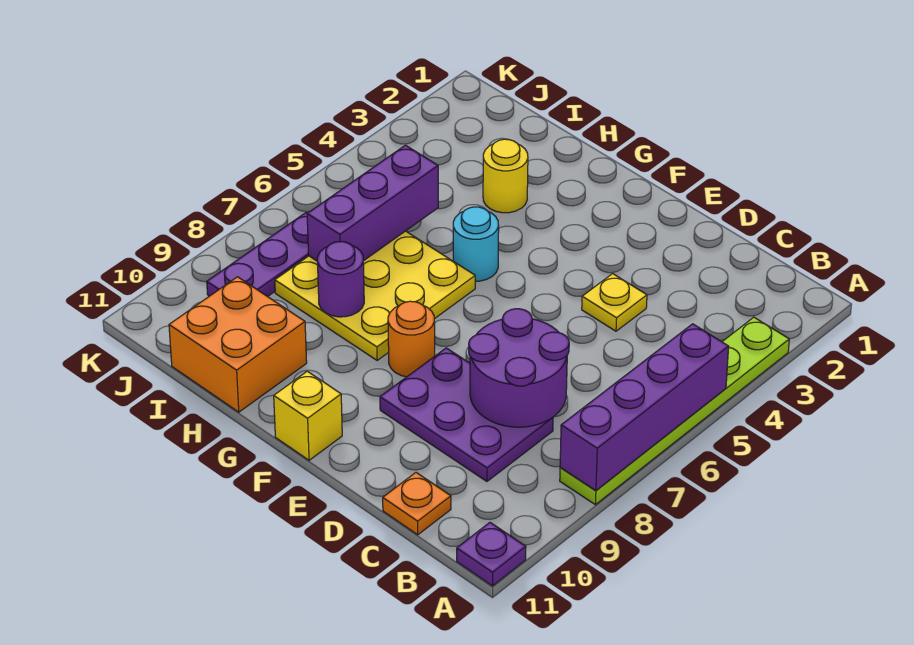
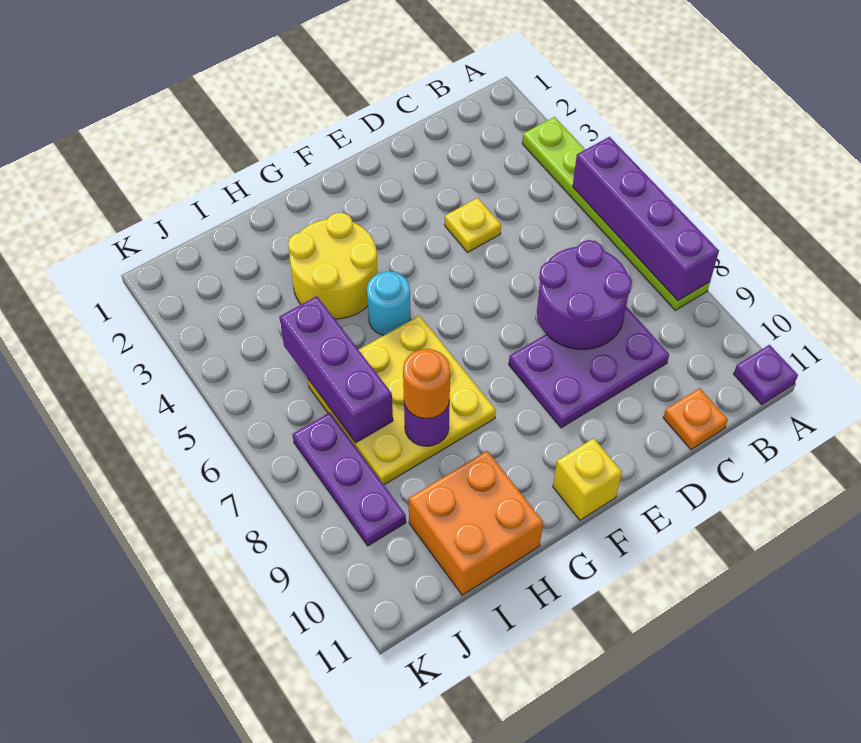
orange 1x1 round brick [388,301,435,377] -> orange 1x1 round brick moved to [403,349,450,419]
yellow 1x1 round brick [483,139,528,213] -> yellow 2x2 round brick [288,212,378,319]

